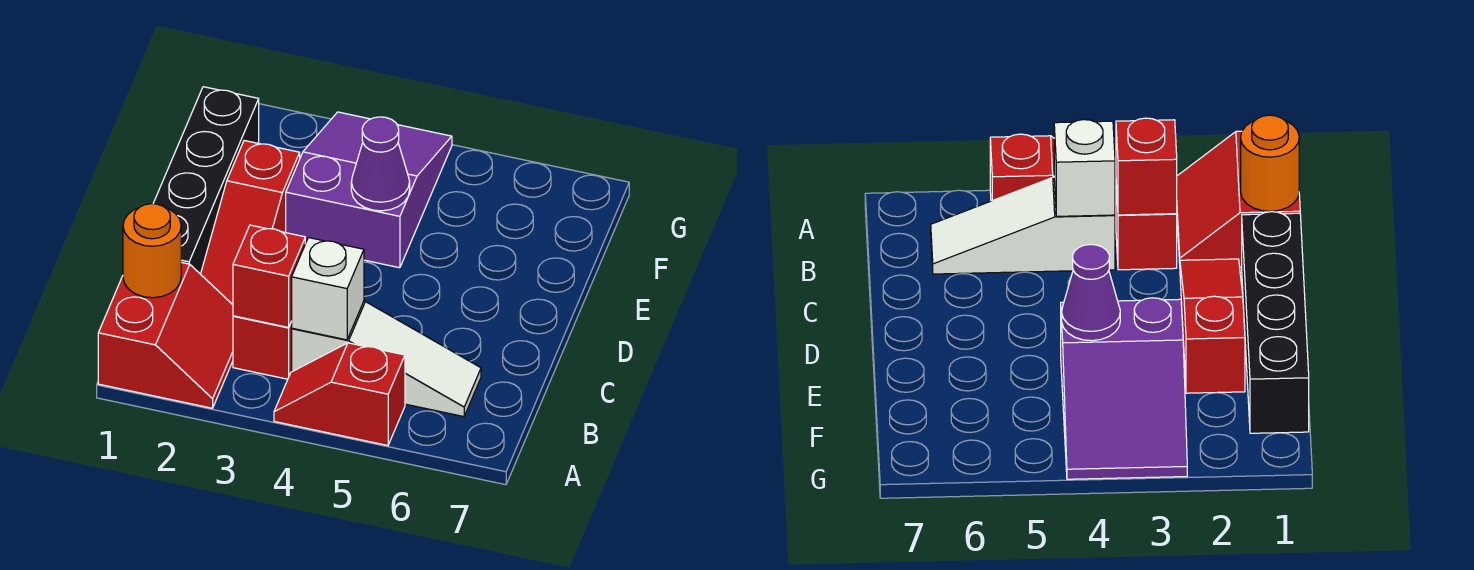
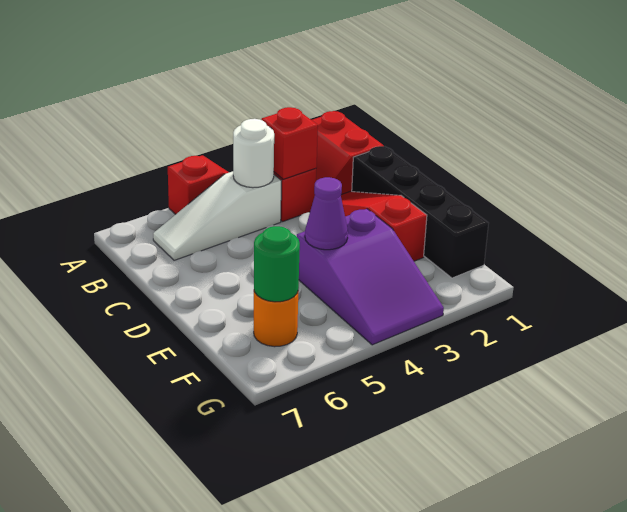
orange 1x1 round brick [123,204,181,298] -> orange 1x1 round brick moved to [254,292,298,347]
white 1x1 brick [291,238,364,340] -> white 1x1 round brick [233,119,274,188]
none -> green 1x1 round brick [254,226,300,302]

